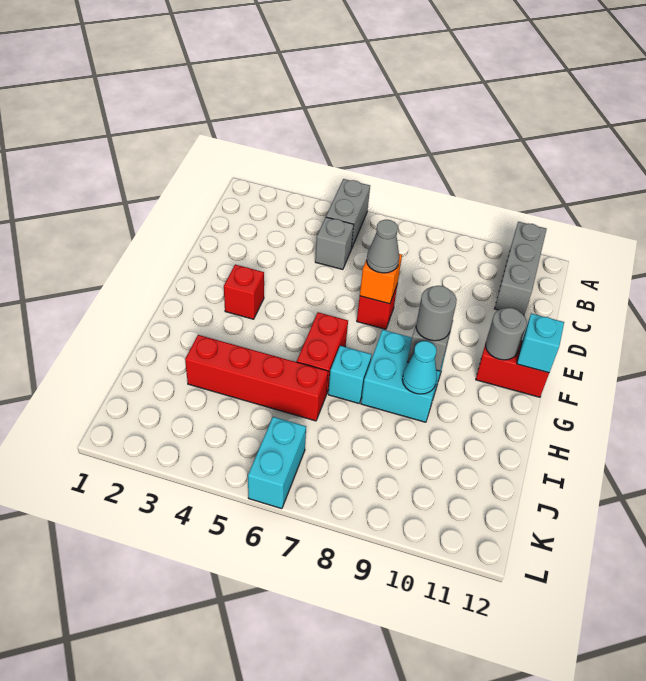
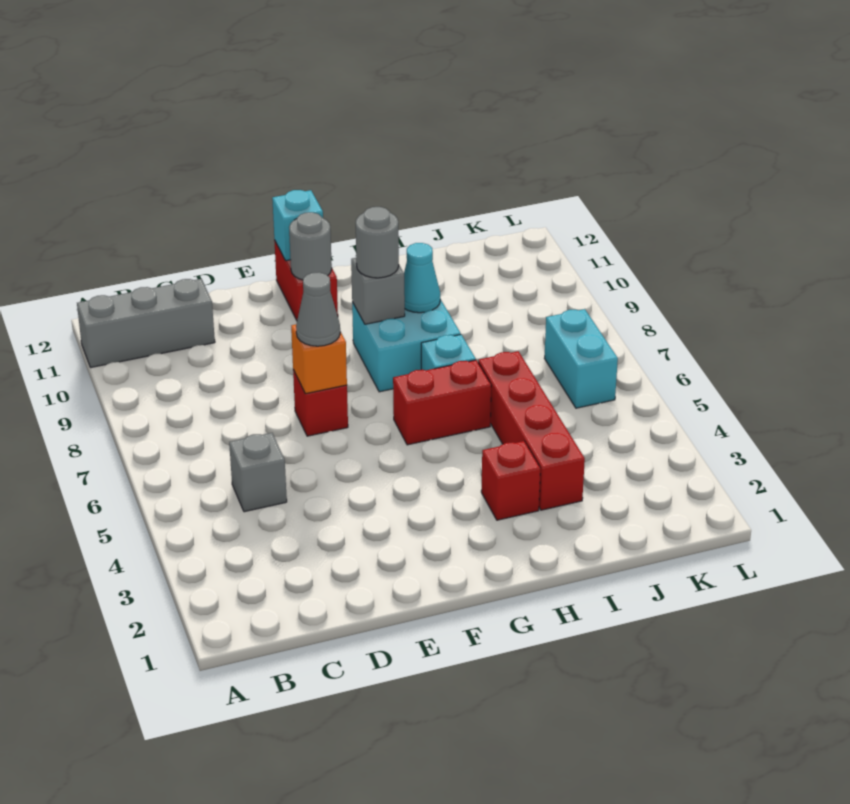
grey 1x2 brick [326,179,370,249] -> none
red 1x1 brick [224,265,264,319] -> red 1x1 brick moved to [481,441,540,520]
cyan 1x2 brick [248,417,306,509] -> cyan 1x2 brick turned to [544,309,618,408]

